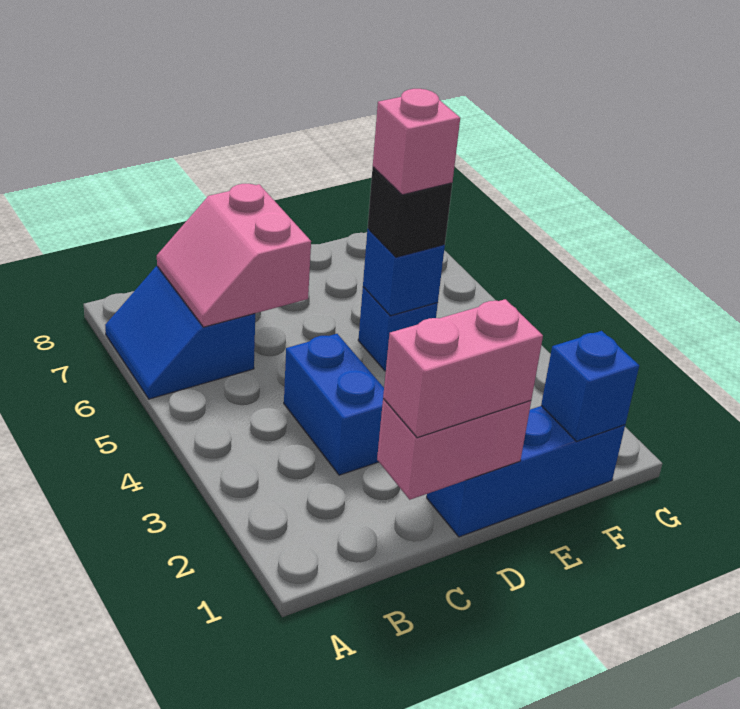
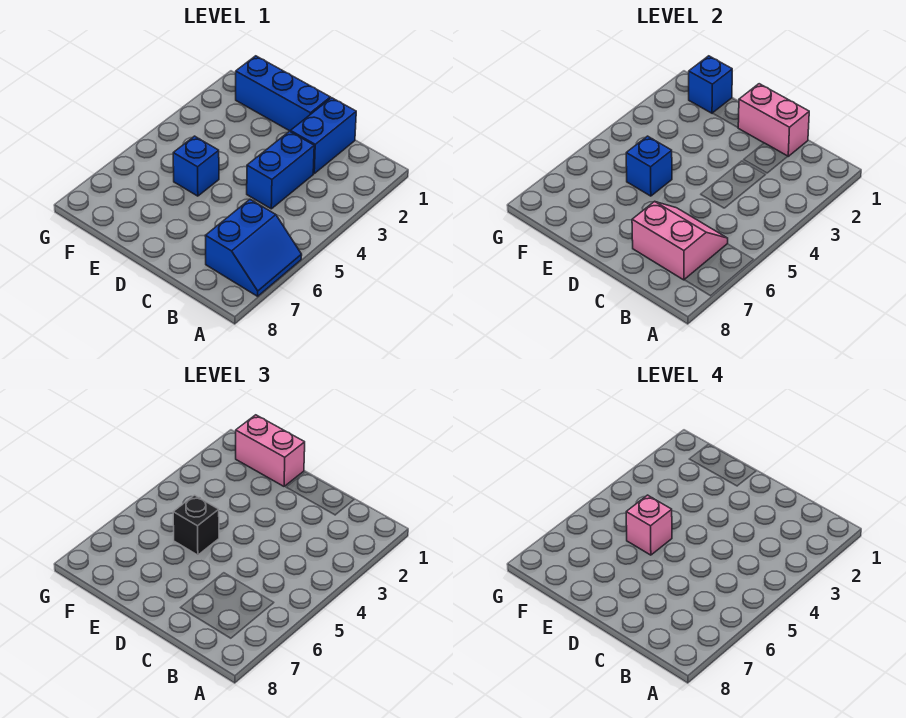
pink 2x2 slope [157,184,311,327] -> pink 2x2 slope turned to [632,201,728,280]
none -> blue 1x2 brick [290,98,356,173]
pink 1x2 brick [383,299,543,438] -> pink 1x2 brick moved to [236,415,305,486]

